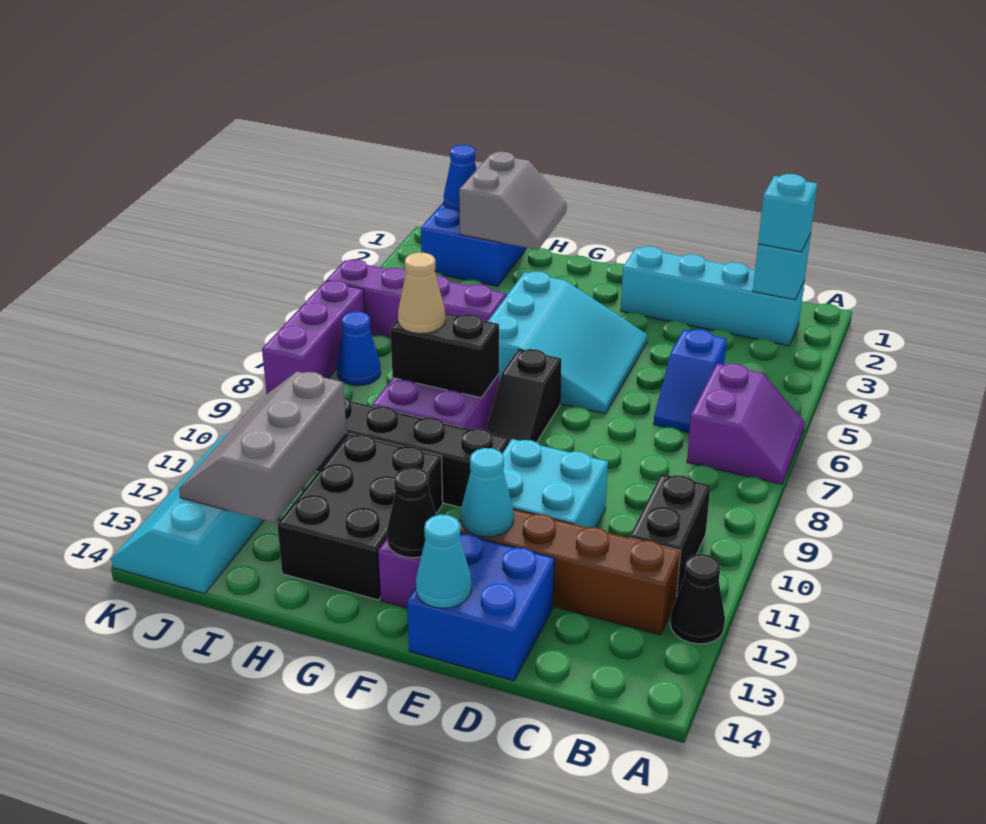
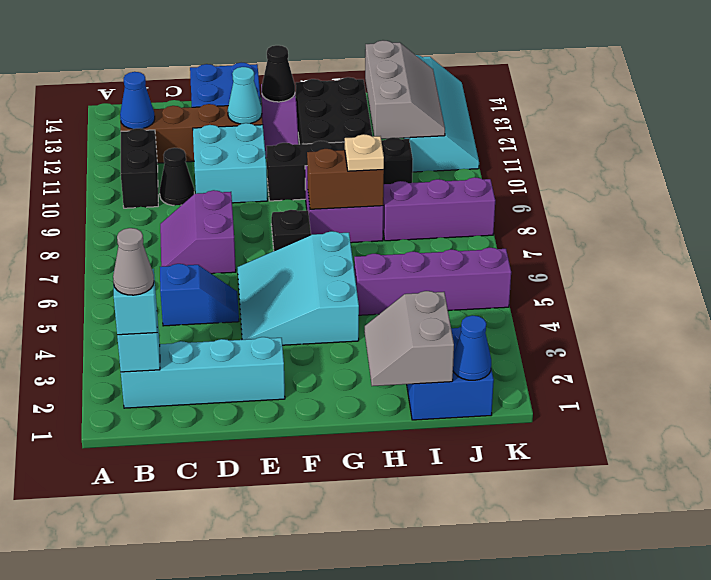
purple 2x2 slope [687,364,805,484] -> purple 2x2 slope moved to [160,190,236,274]
black 1x1 cone [670,554,725,644] -> black 1x1 cone moved to [160,148,194,206]
none -> grey 1x1 cone [113,228,154,295]
blue 1x2 slope [654,329,727,433] -> blue 1x2 slope turned to [160,264,239,326]
cyan 1x1 cone [416,515,472,608] -> none
black 1x2 brick [390,313,499,398] -> brown 1x2 brick [307,149,384,209]
tan 1x1 cone [398,252,445,334] -> tan 1x1 plate [345,134,384,171]
blue 1x1 cone [337,311,381,386] -> blue 1x1 cone moved to [120,72,155,129]
purple 1x3 brick [262,280,365,394] -> purple 1x3 brick turned to [383,177,495,241]

